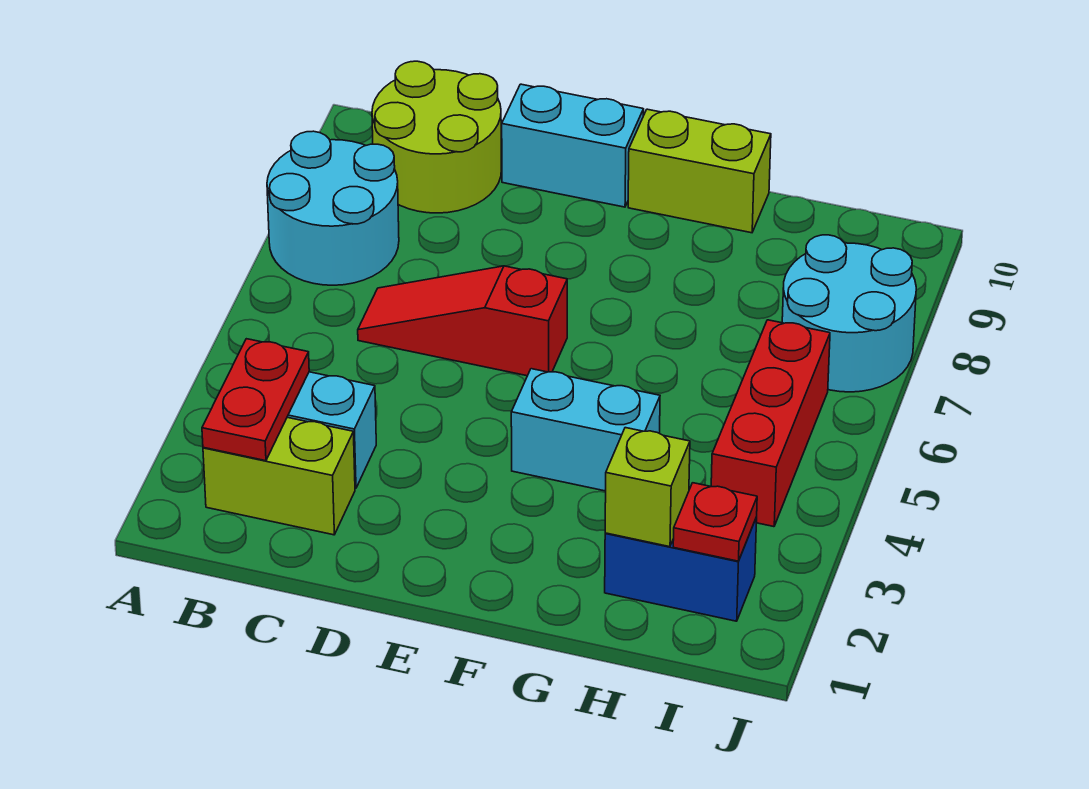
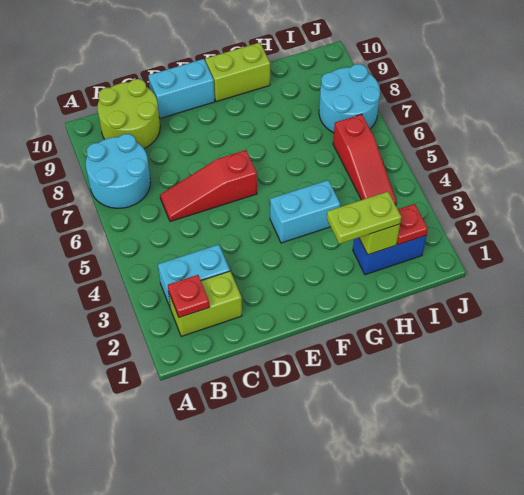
red 1x2 plate [202,339,309,461] -> red 1x1 plate [168,275,210,318]
none -> lime 1x2 plate [327,192,401,244]
red 1x3 brick [711,320,830,527] -> red 1x3 slope [333,114,397,205]

